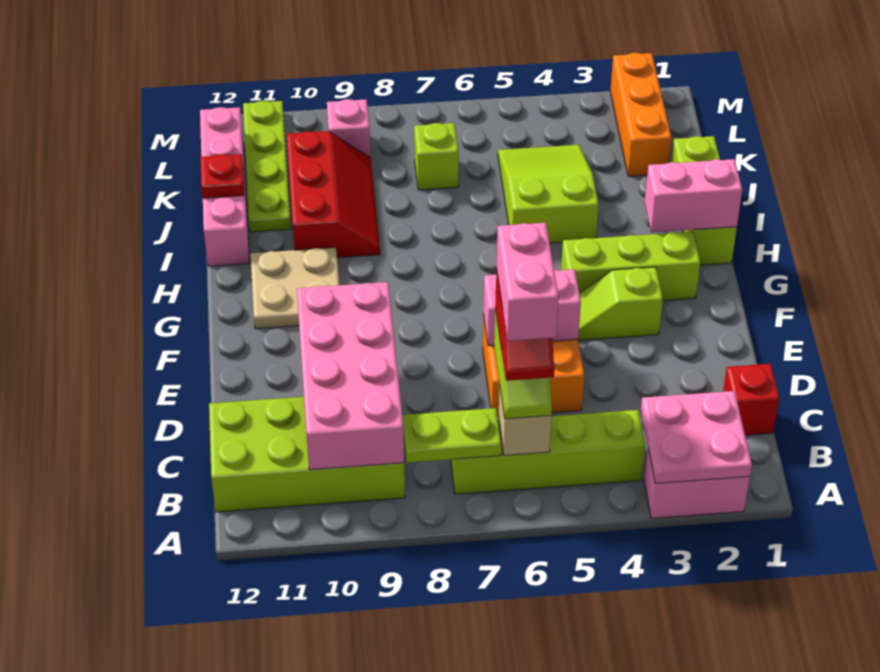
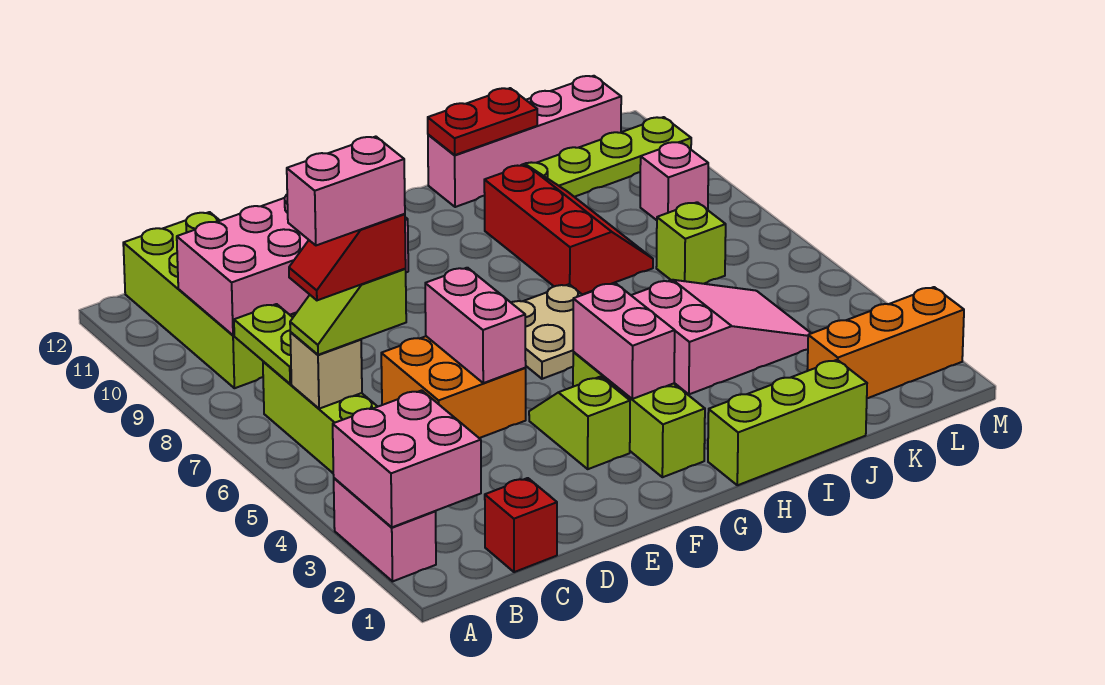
pink 2x2 plate [641,391,752,483] -> pink 2x2 brick [333,390,481,527]
tan 2x2 plate [251,248,339,329] -> tan 2x2 plate moved to [511,284,582,379]
pink 1x2 brick [645,159,742,232] -> pink 1x2 brick moved to [573,283,675,399]
lime 2x3 slope [498,145,599,243] -> pink 2x3 slope [631,280,811,394]
red 2x3 slope [287,131,380,258] -> red 2x3 slope turned to [484,165,653,295]
red 1x1 plate [200,154,244,198] -> red 1x2 plate [428,88,537,155]

